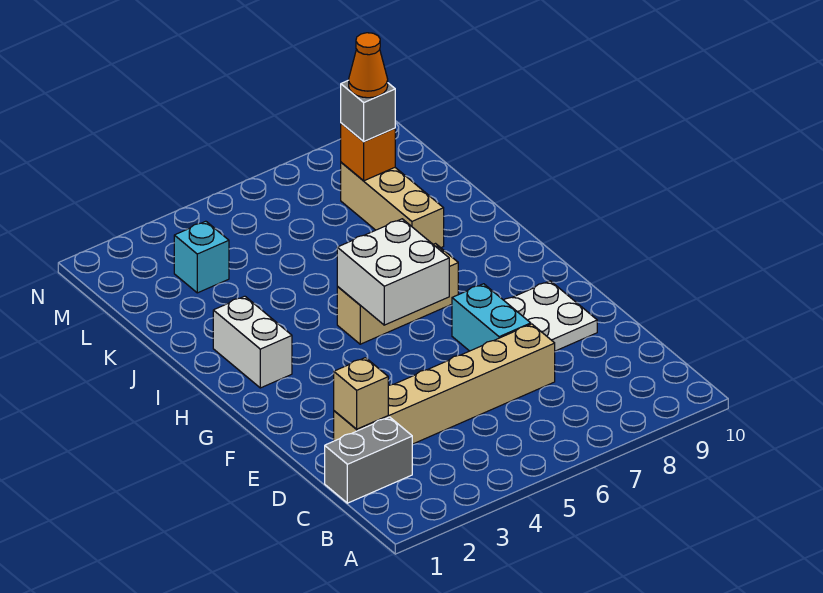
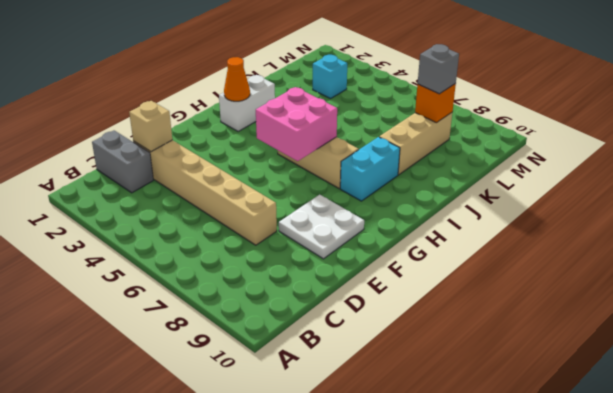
cyan 1x2 brick [452,284,531,351] -> cyan 1x2 brick moved to [340,137,400,201]
white 2x2 brick [337,219,449,325] -> pink 2x2 brick [256,87,337,161]
orange 1x1 cone [349,33,388,98] -> orange 1x1 cone moved to [224,57,250,101]

